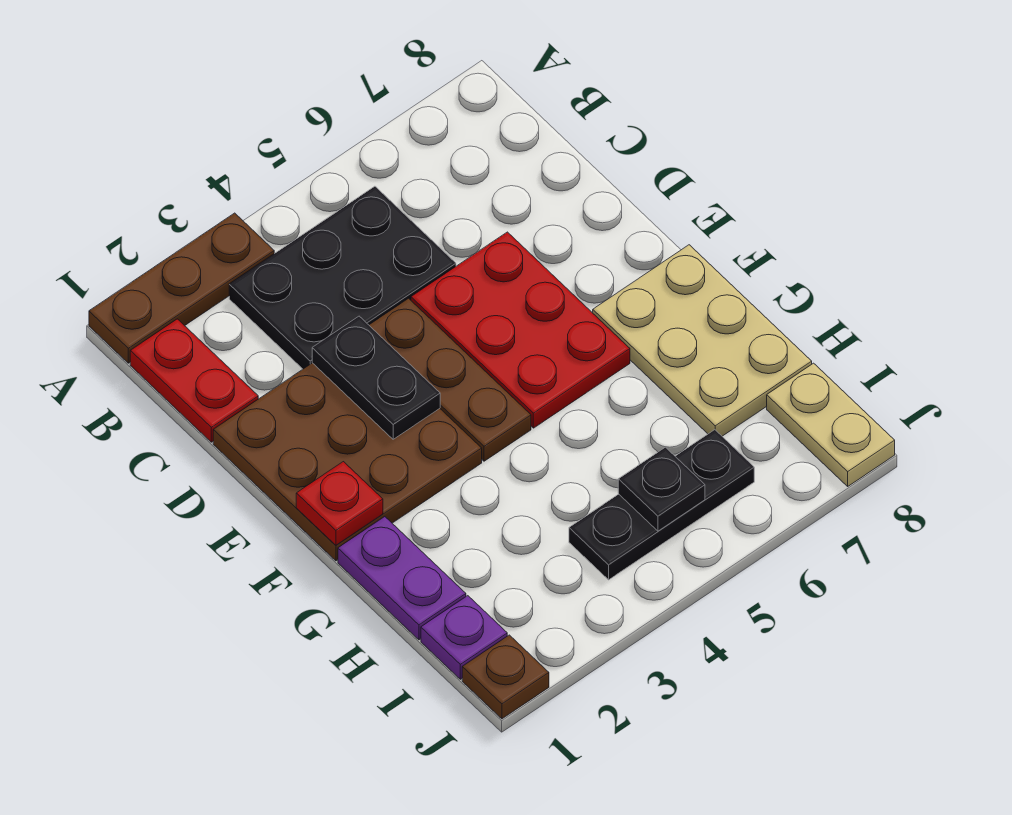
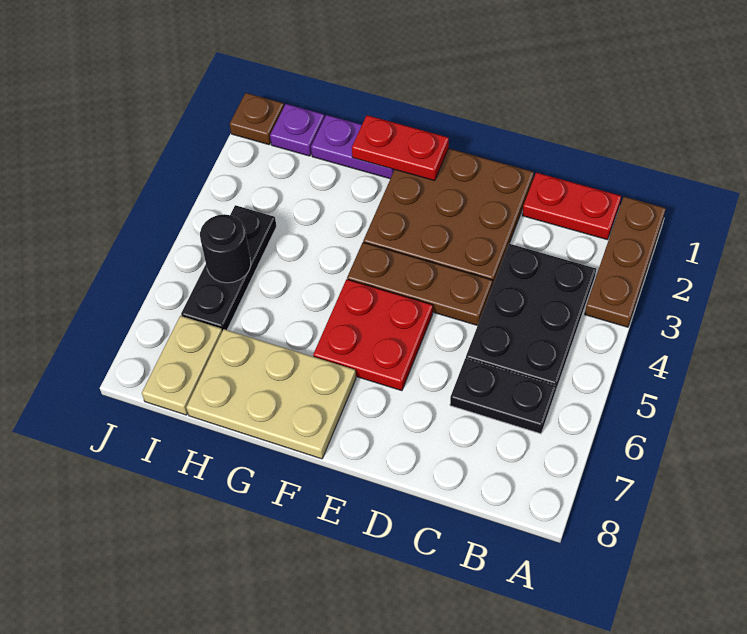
black 1x2 plate [312,316,440,439] -> black 1x2 plate moved to [450,358,556,434]
red 2x3 plate [411,232,630,428] -> red 2x2 plate [313,279,433,391]
red 1x1 plate [296,462,383,545] -> red 1x2 plate [352,115,449,181]
black 1x1 plate [618,447,705,531] -> black 1x1 round brick [200,214,251,283]
tan 1x2 plate [767,363,895,486] -> tan 1x2 plate turned to [142,316,222,415]

